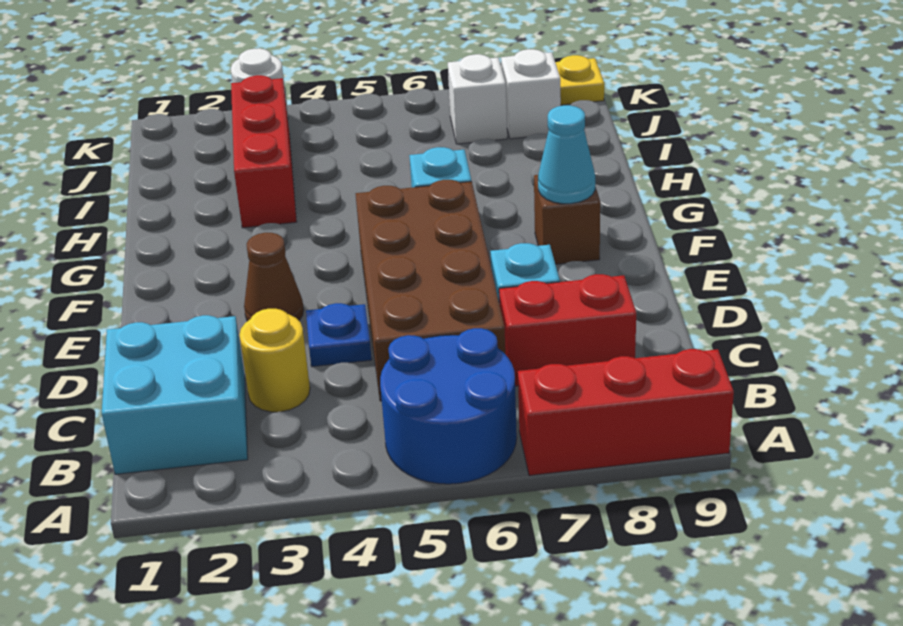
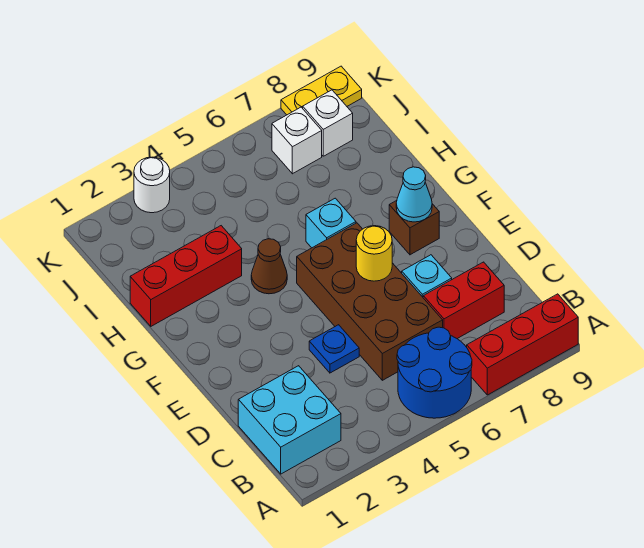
yellow 1x1 round brick [240,309,310,412] -> yellow 1x1 round brick moved to [356,226,392,281]
brown 1x1 cone [244,233,304,321] -> brown 1x1 cone moved to [251,239,287,294]
red 1x3 brick [231,75,297,228] -> red 1x3 brick turned to [130,226,242,326]

